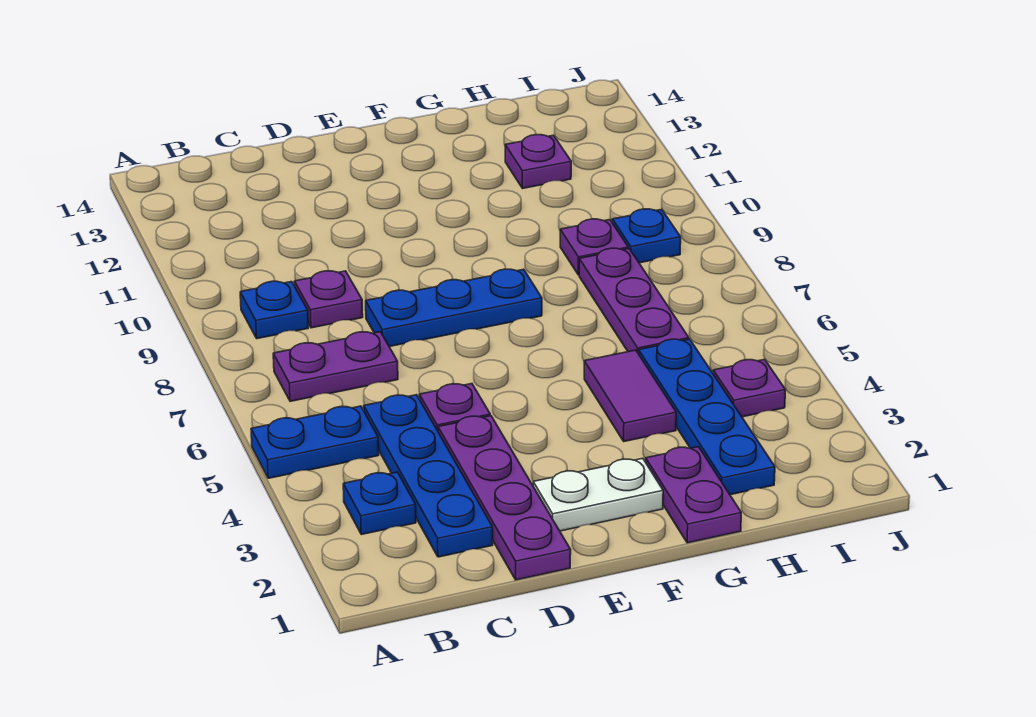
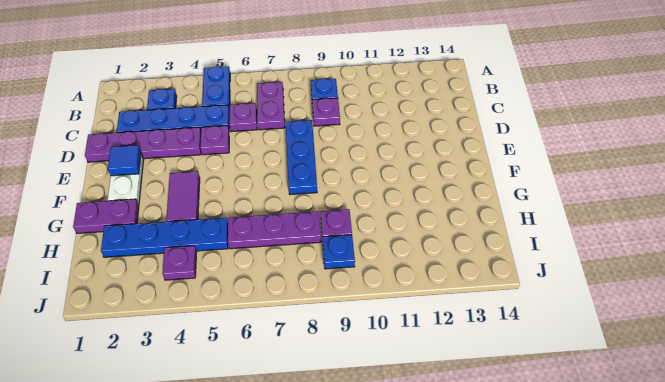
none -> blue 1x1 tile [108,145,141,176]
purple 1x2 tile [584,350,676,441] -> purple 1x2 tile turned to [166,171,200,222]
purple 1x1 plate [505,135,571,189] -> purple 1x1 plate moved to [229,103,257,132]

